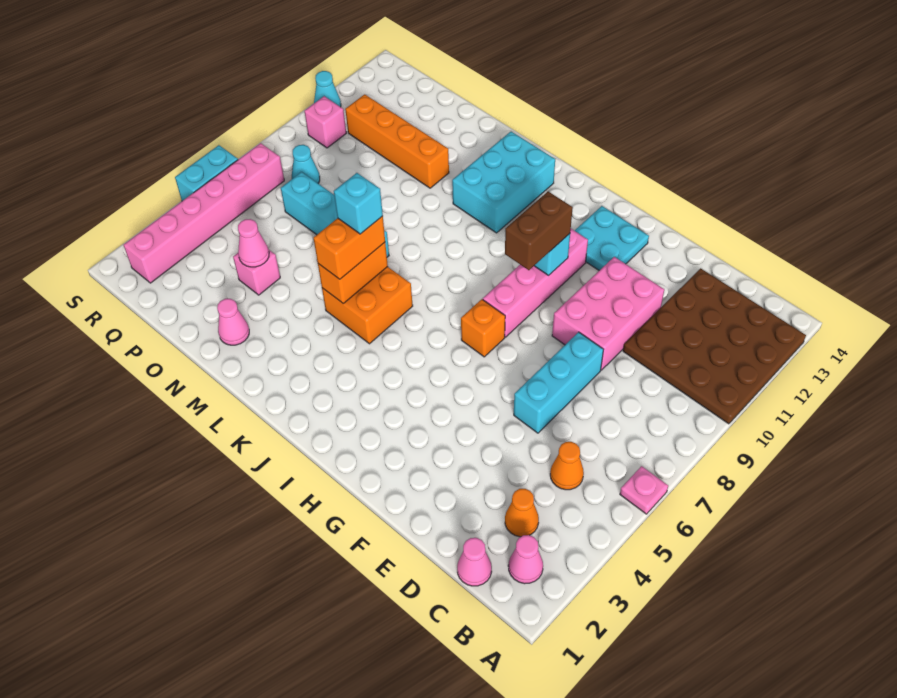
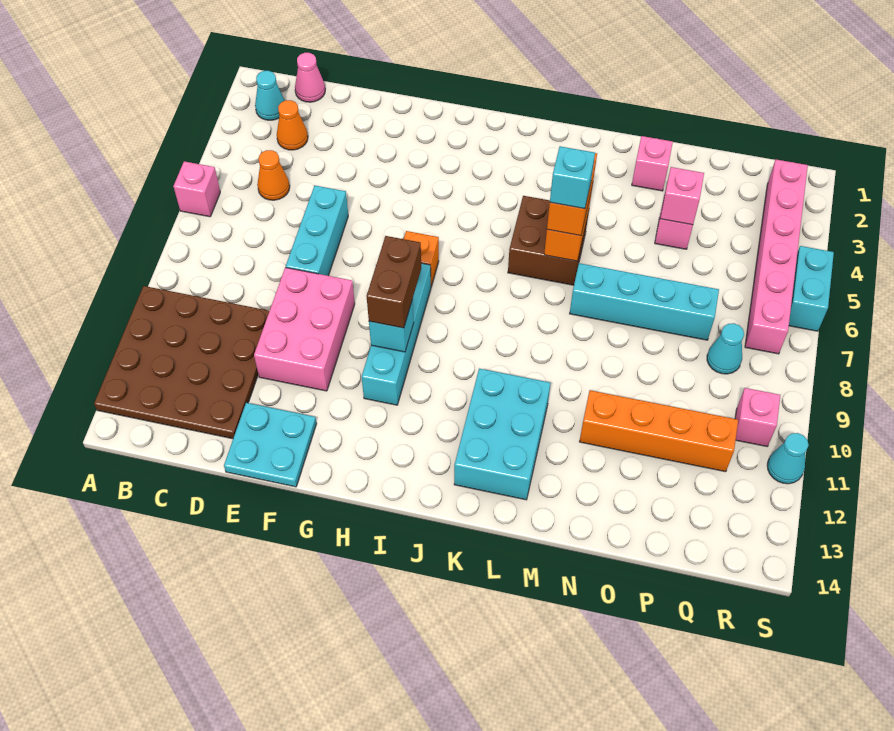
pink 1x1 plate [620,466,668,514] -> pink 1x1 brick [173,161,220,217]
pink 1x1 cone [508,535,543,584] -> cyan 1x1 cone [255,71,285,120]
cyan 2x2 plate [575,206,649,271] -> cyan 2x2 plate moved to [224,403,317,487]
pink 1x4 brick [483,229,588,337] -> cyan 1x4 brick [362,263,431,405]
orange 2x2 brick [322,267,413,344] -> brown 2x2 brick [508,196,589,285]
pink 1x1 cone [217,299,249,345] -> pink 1x1 brick [632,136,673,191]
pink 1x1 cone [238,219,269,267] -> pink 1x1 brick [660,167,704,225]

